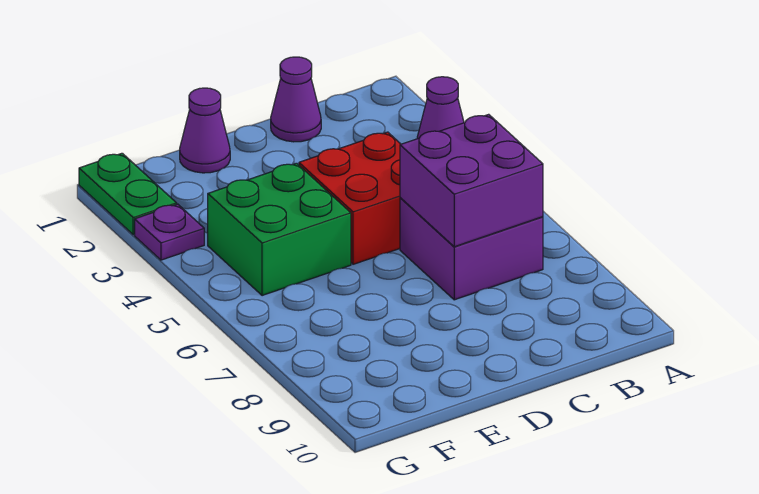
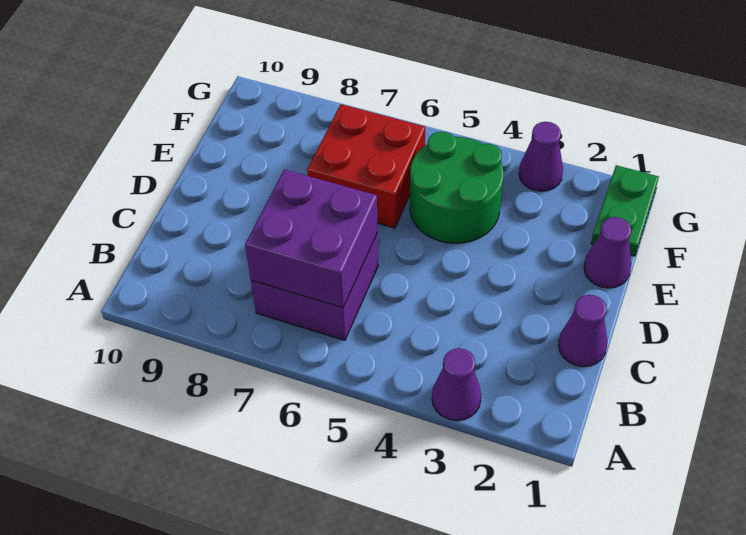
red 2x2 brick [299,132,401,264] -> red 2x2 brick moved to [307,104,425,228]
green 2x2 brick [208,163,351,296] -> green 2x2 round brick [410,131,504,243]
green 1x2 plate [79,153,177,235] -> green 1x2 plate turned to [591,165,659,256]
purple 1x1 plate [135,204,204,260] -> purple 1x1 cone [519,122,563,191]

